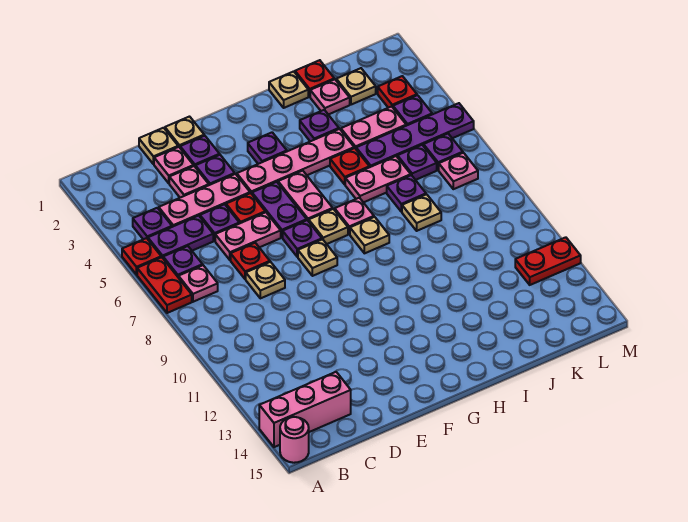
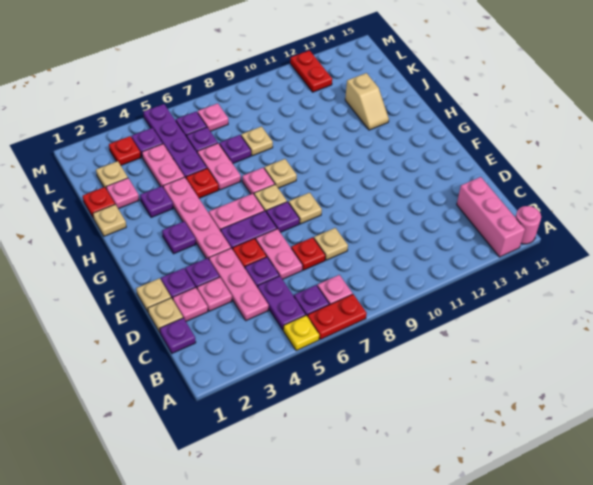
red 1x1 plate [122,238,161,275] -> yellow 1x1 plate [283,315,319,351]
purple 1x1 plate [133,208,172,239] -> purple 1x1 plate moved to [160,318,196,353]
none -> tan 1x2 slope [345,73,389,130]

